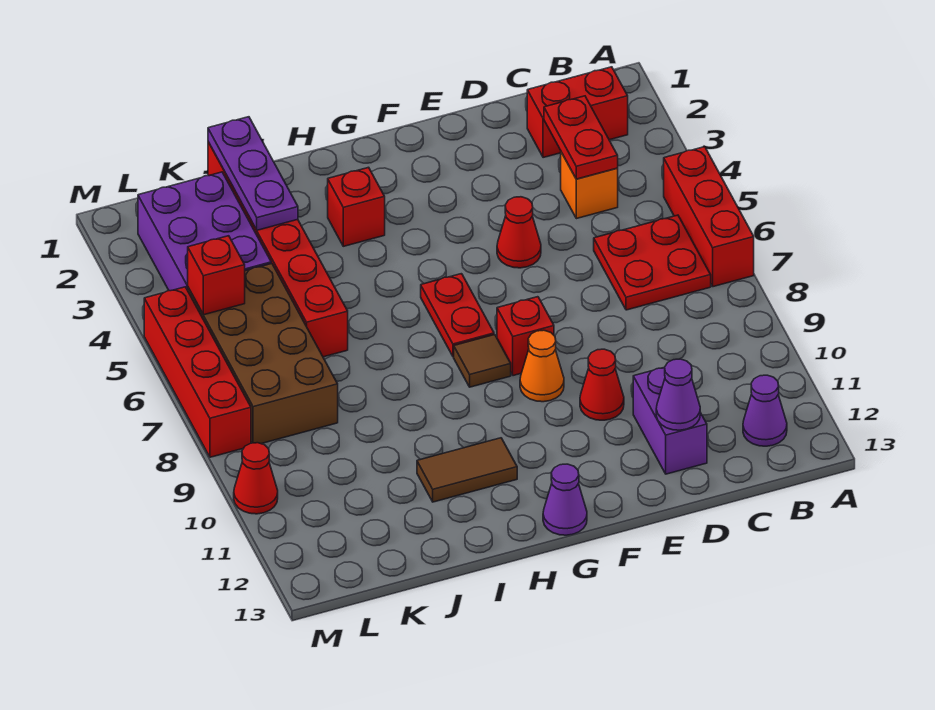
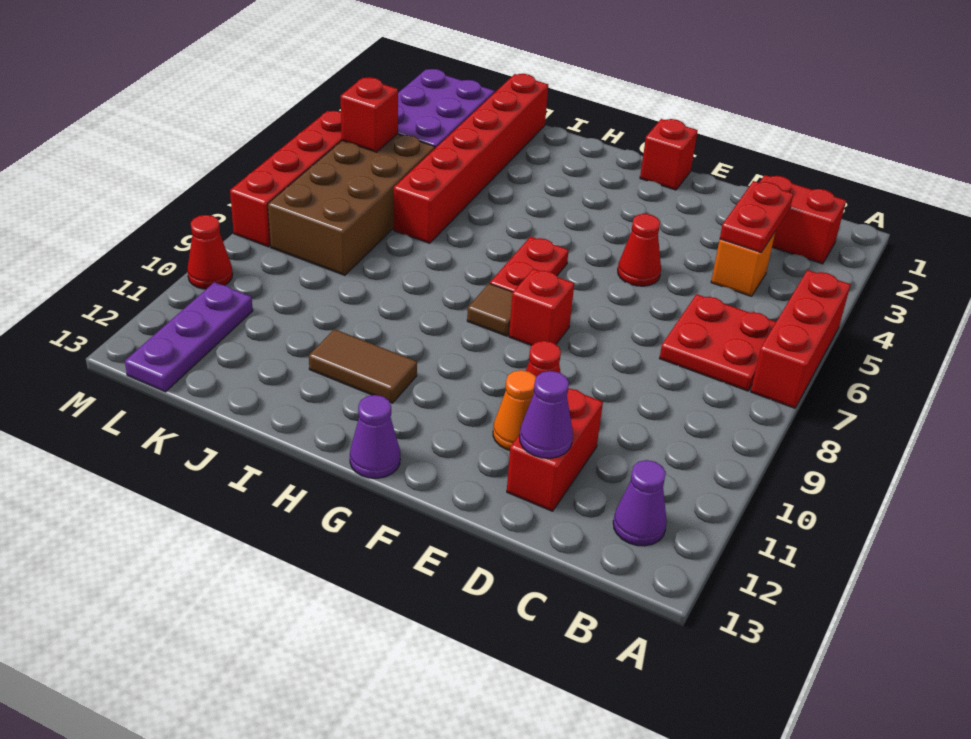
purple 1x2 brick [633,367,707,474] -> red 1x2 brick [507,388,603,511]
orange 1x1 cone [520,330,564,402] -> orange 1x1 cone moved to [493,370,536,450]
red 1x1 brick [328,167,385,246] -> red 1x1 brick moved to [640,119,698,190]
purple 1x3 plate [208,117,298,230] -> purple 1x3 plate moved to [125,282,253,392]

